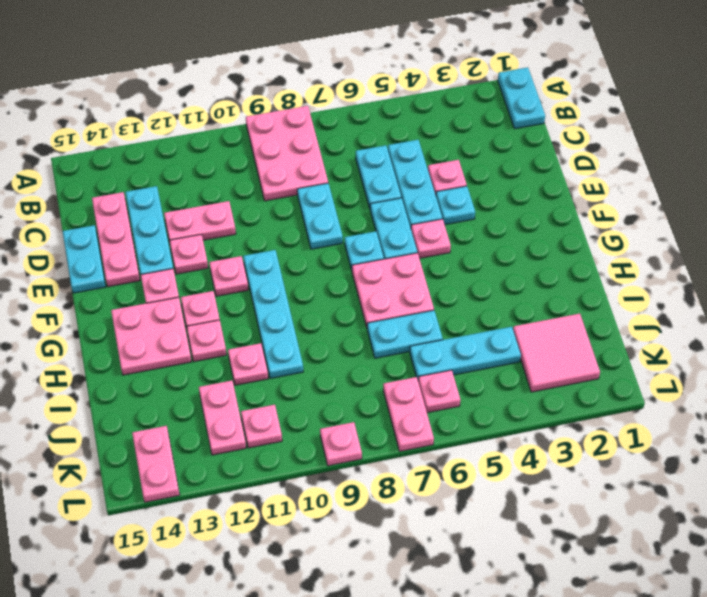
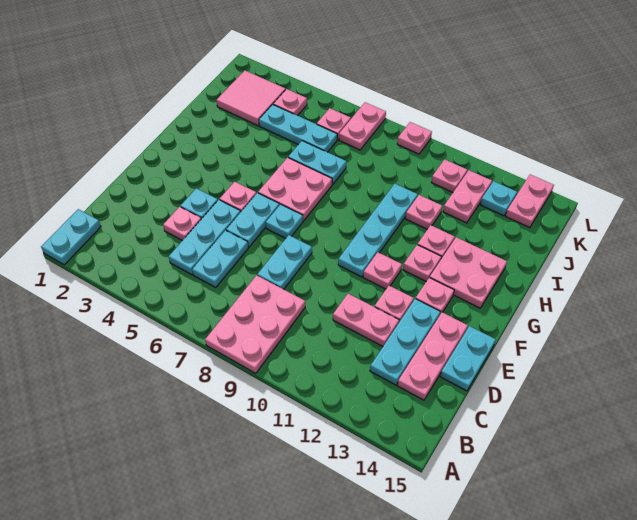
none -> pink 1x1 plate [273,89,307,116]
none -> cyan 1x1 plate [480,181,517,216]

